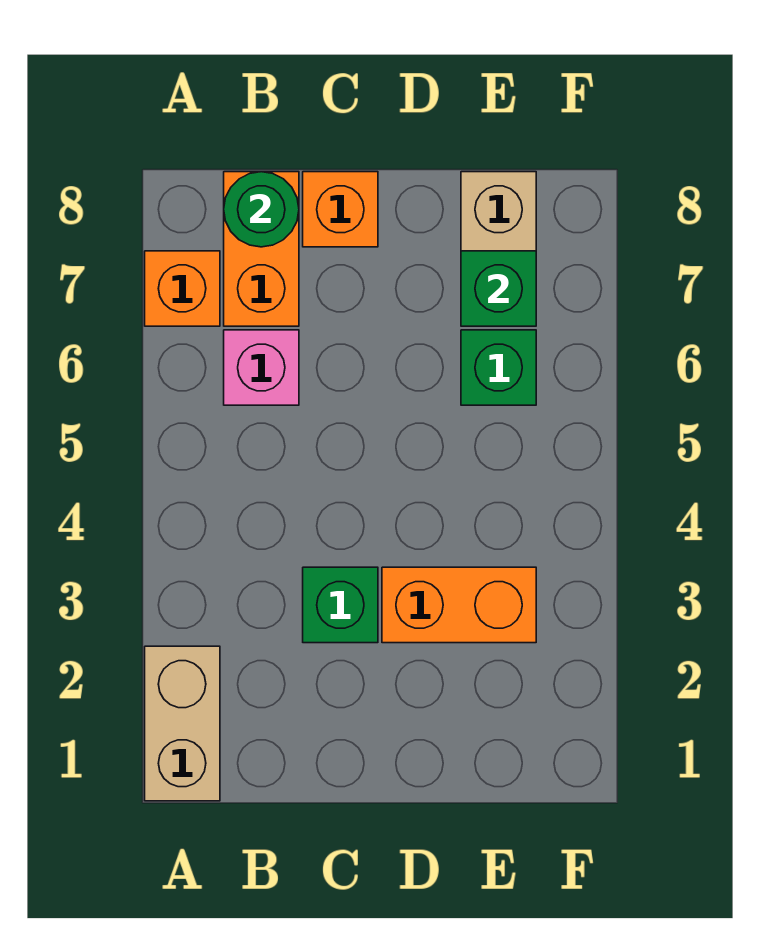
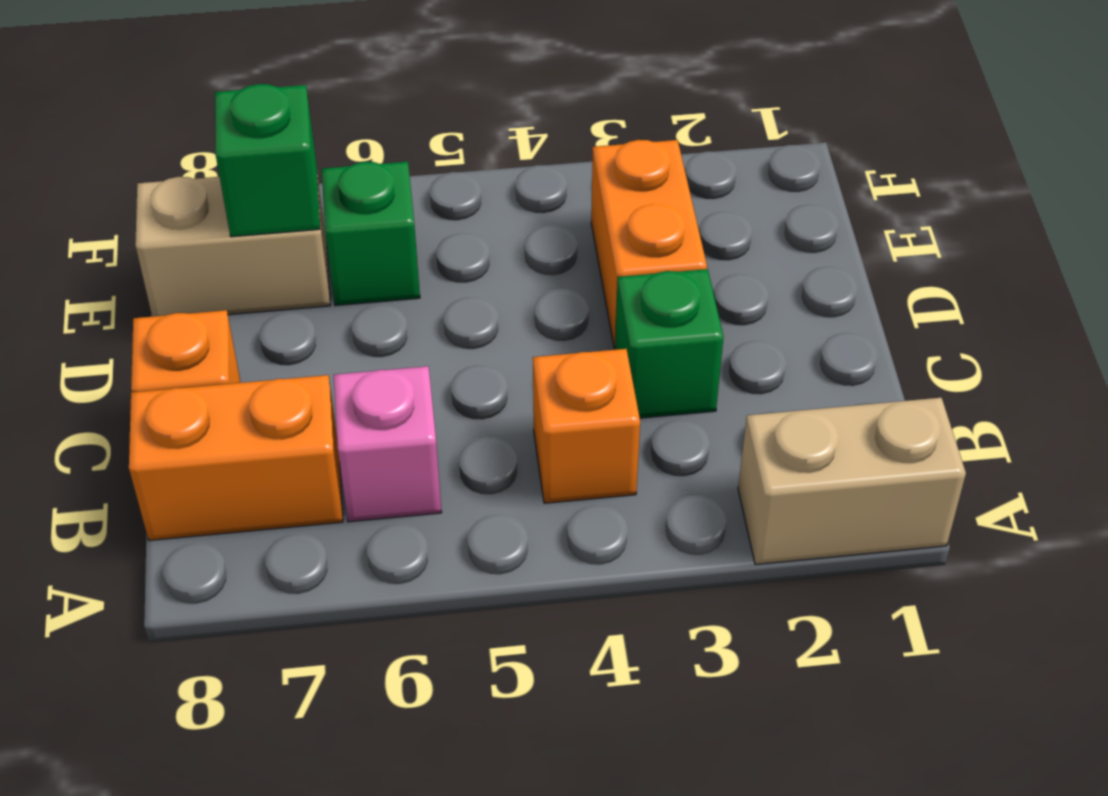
orange 1x1 brick [145,251,220,326] -> orange 1x1 brick moved to [533,349,640,503]
green 1x1 round brick [224,172,299,247] -> none

